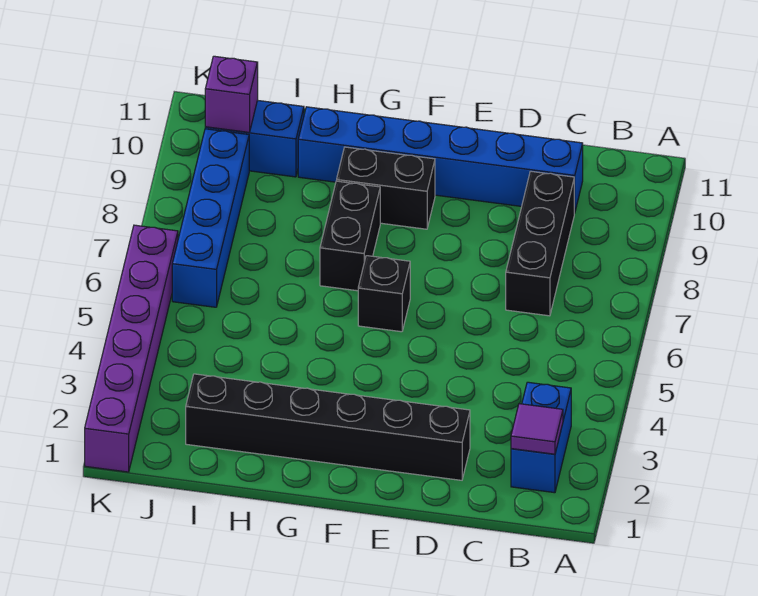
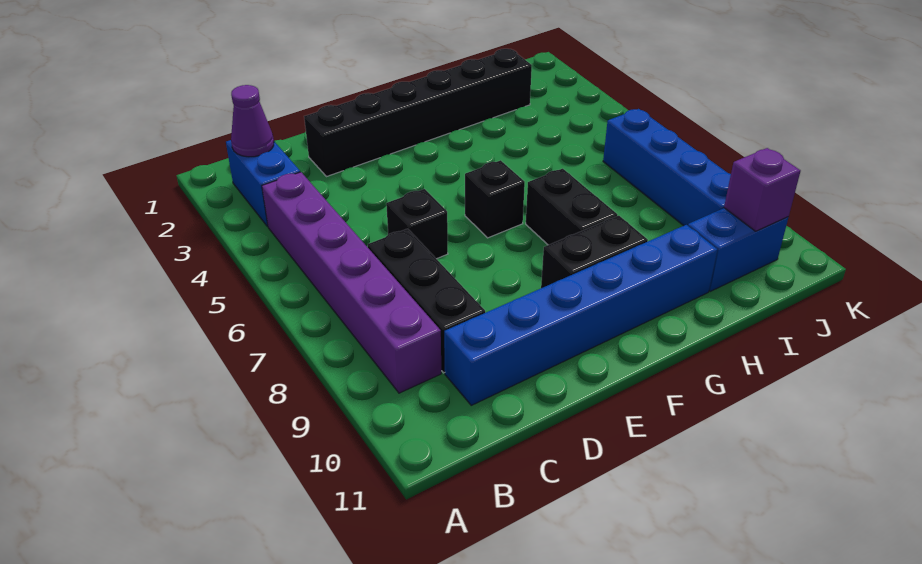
purple 1x1 tile [511,404,563,454] -> purple 1x1 cone [231,85,274,157]
none -> black 1x1 brick [386,189,448,259]
purple 1x6 brick [85,225,178,472] -> purple 1x6 brick moved to [262,172,441,393]

